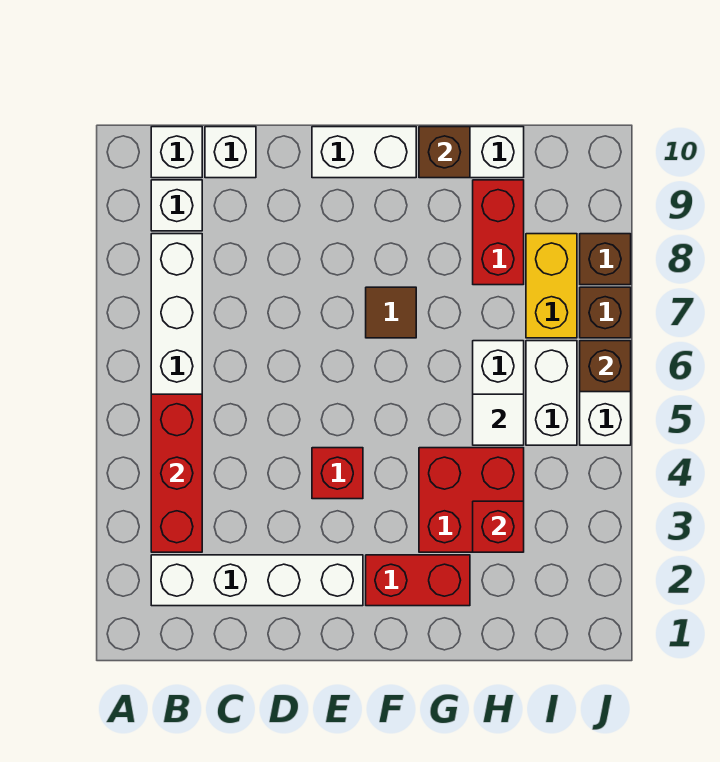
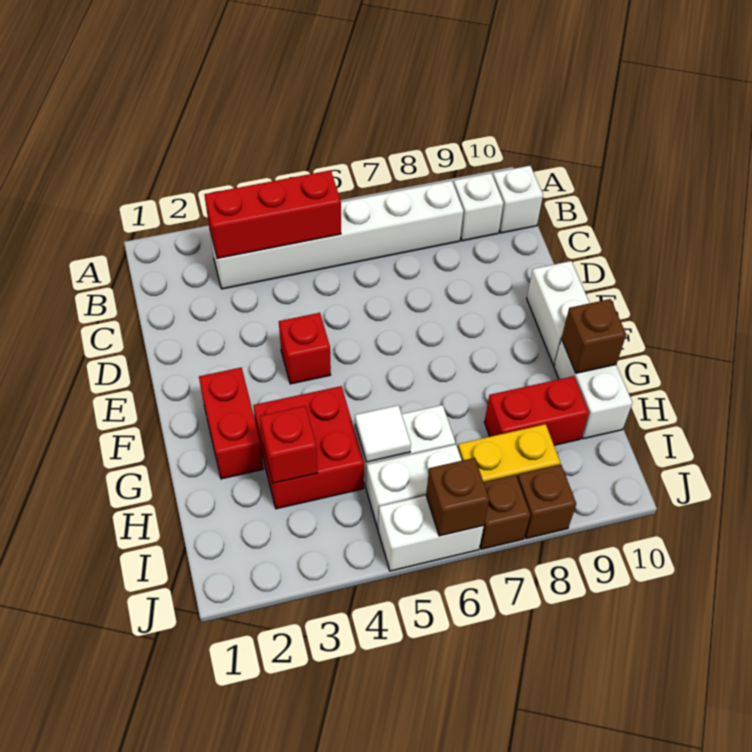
white 1x4 brick [151,555,363,606] -> none
white 1x1 brick [205,127,256,178] -> none
brown 1x1 tile [366,287,416,338] -> none

